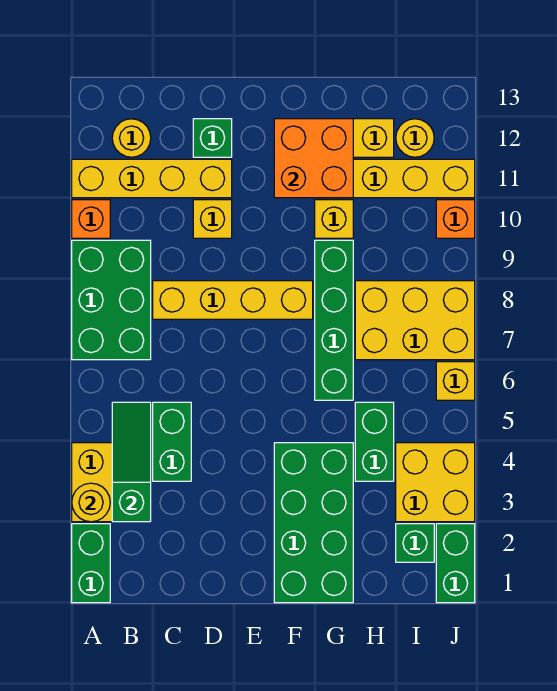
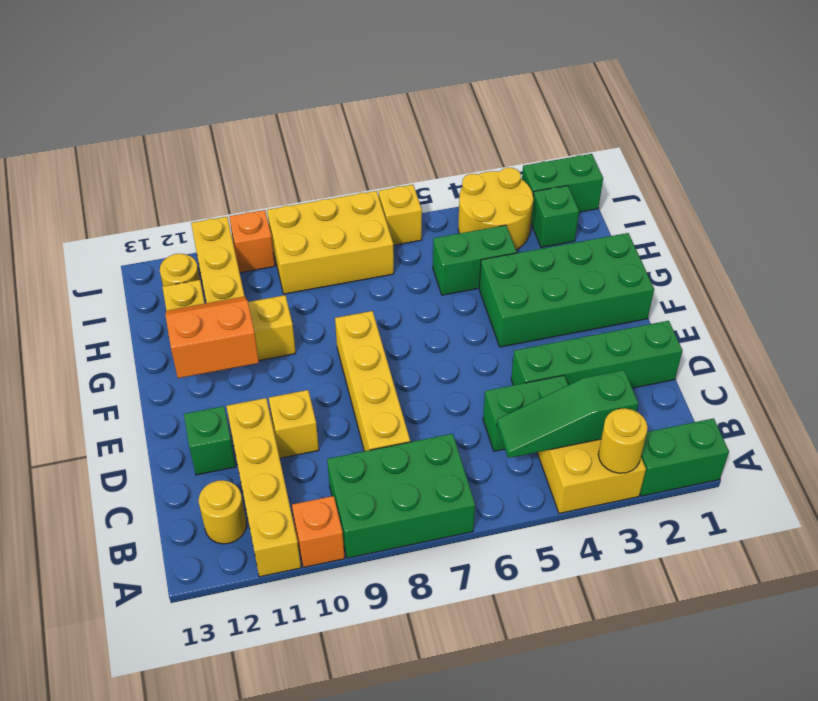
orange 2x2 brick [274,119,353,198] -> orange 2x2 slope [165,296,259,378]
green 1x4 brick [315,240,353,400] -> green 1x4 brick moved to [511,321,683,388]
yellow 2x3 brick [355,281,475,360] -> yellow 2x3 brick turned to [267,191,394,294]
yellow 2x2 brick [396,443,475,522] -> yellow 2x2 round brick [458,168,533,250]

